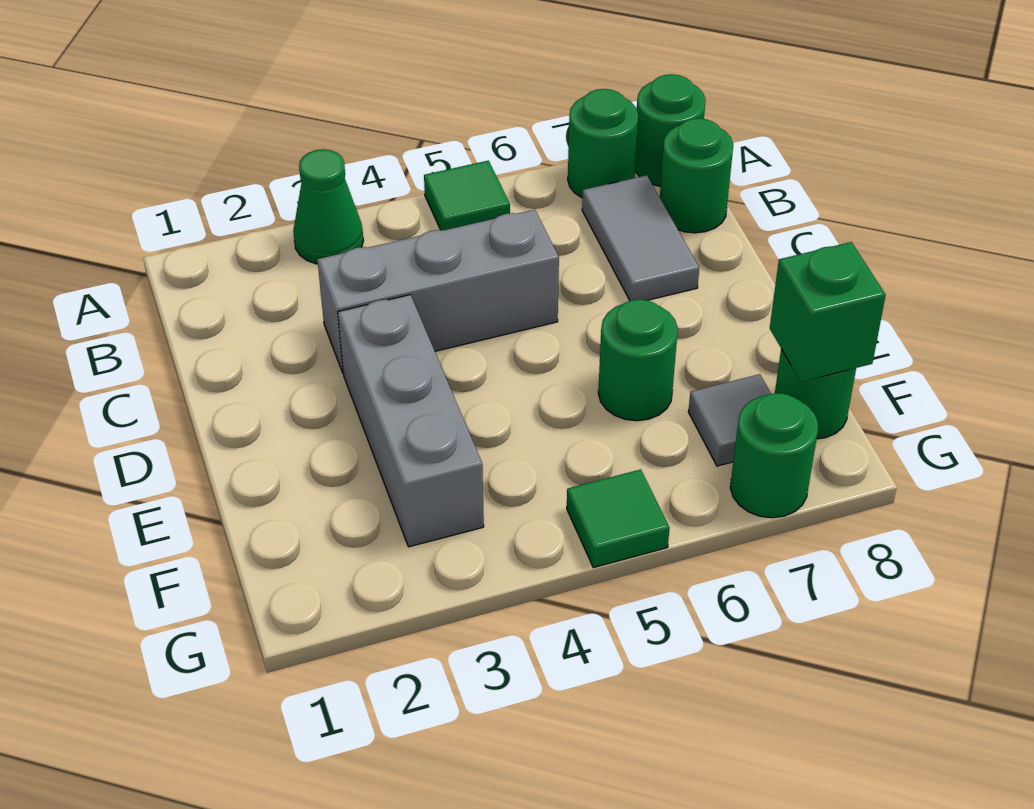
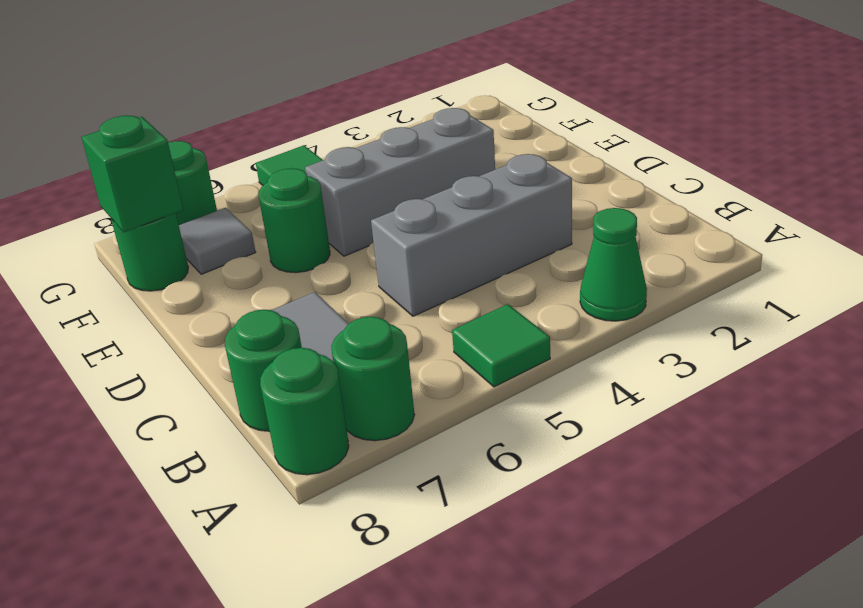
grey 1x3 brick [338,295,484,547] -> grey 1x3 brick turned to [305,108,495,256]

